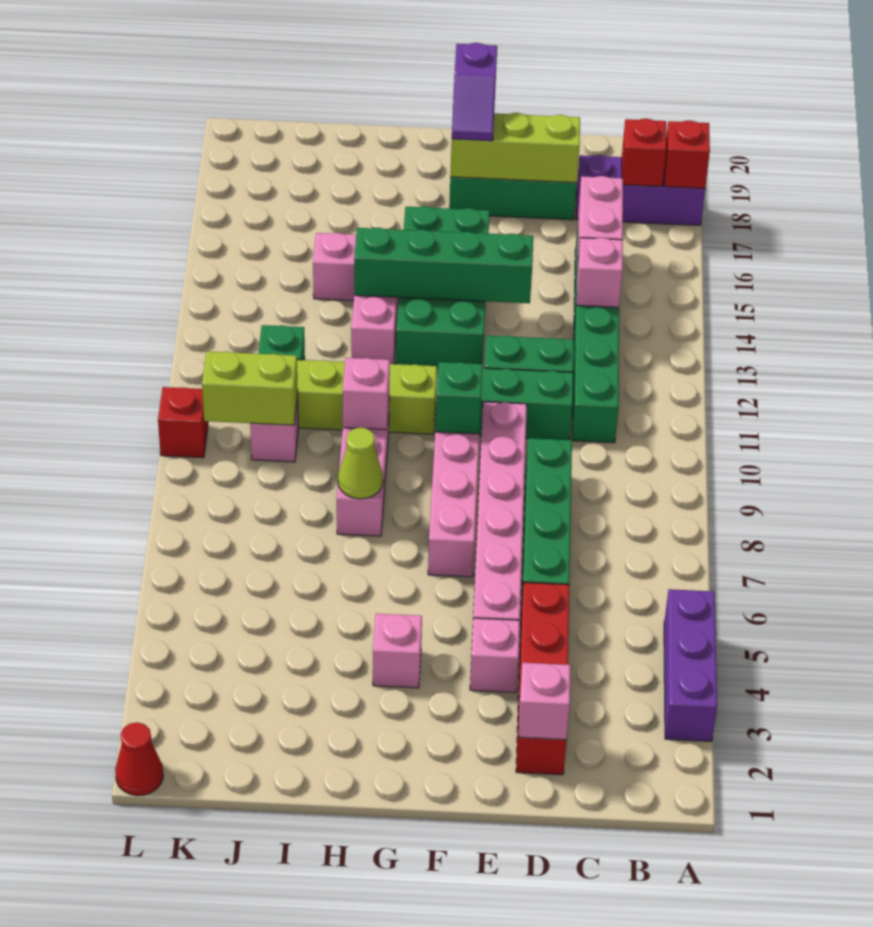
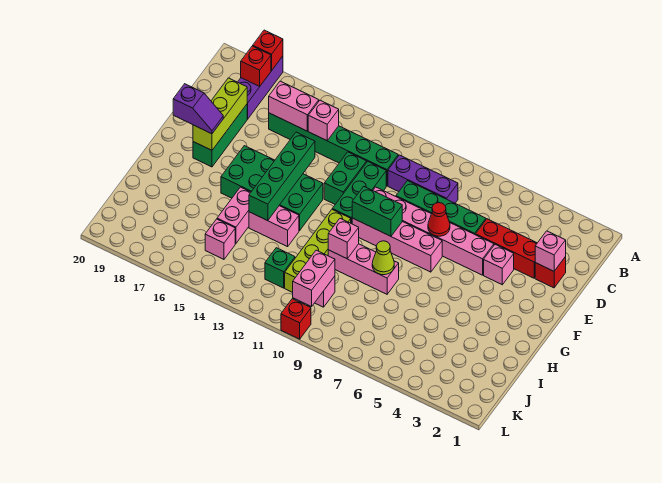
purple 1x3 brick [664,589,717,741] -> purple 1x3 brick moved to [388,155,458,203]
green 1x1 brick [435,362,483,434] -> green 1x2 brick [352,187,402,236]
pink 1x1 brick [373,614,422,688] -> pink 1x1 brick moved to [205,219,235,259]
lime 1x2 brick [202,351,298,425] -> pink 1x2 brick [293,250,335,307]
red 1x1 cone [115,722,163,796] -> red 1x1 cone moved to [428,203,450,236]

